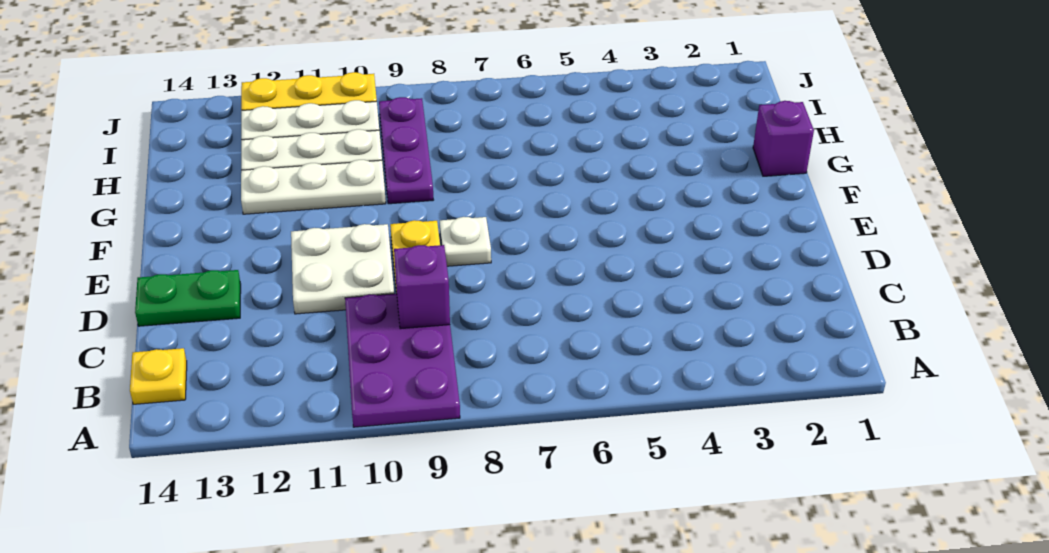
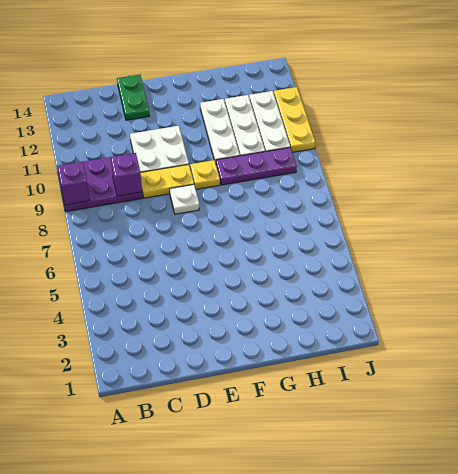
yellow 1x1 plate [130,348,187,404] -> yellow 1x1 plate moved to [190,160,220,189]
purple 1x1 brick [753,101,814,176] -> purple 1x1 brick moved to [58,162,89,205]

